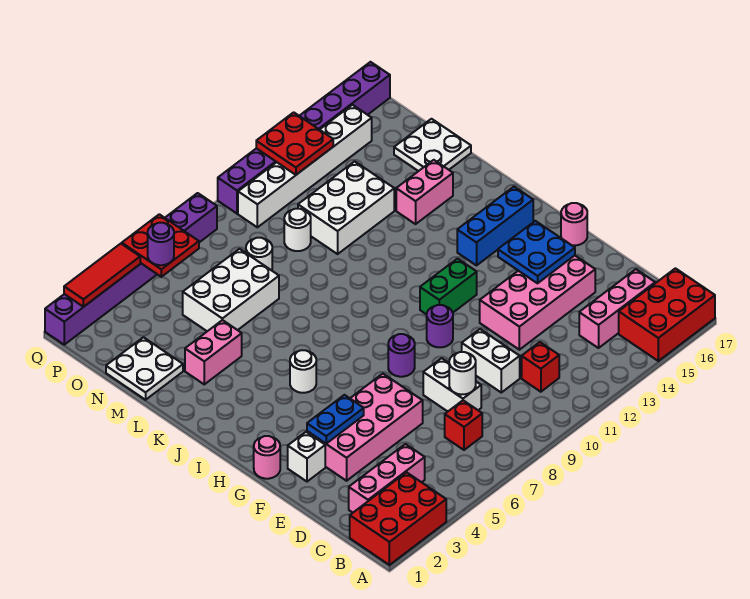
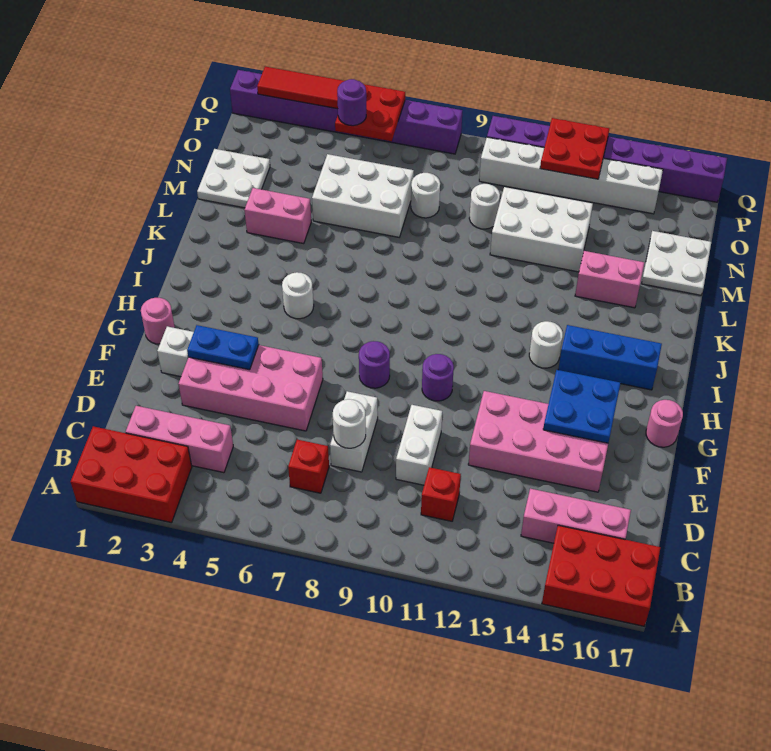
green 1x2 brick [420,259,477,315] -> none
none -> white 1x1 round brick [529,321,563,368]

